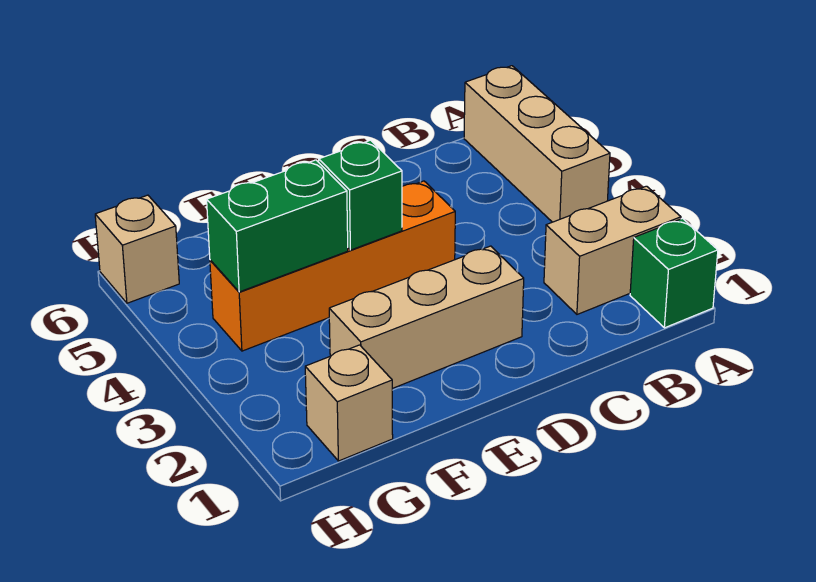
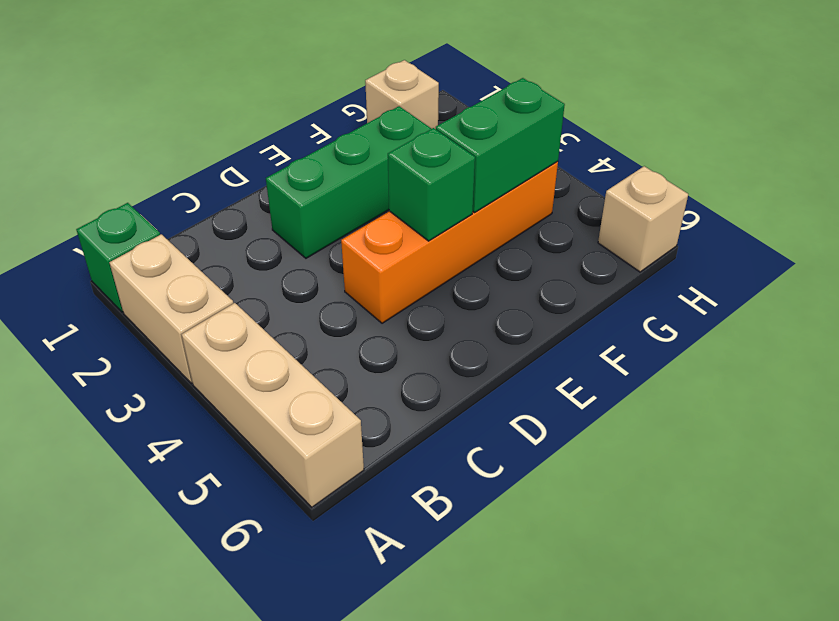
tan 1x2 brick [544,186,681,314] -> tan 1x2 brick turned to [109,234,233,384]
tan 1x3 brick [329,246,524,389] -> green 1x3 brick [266,106,431,258]

